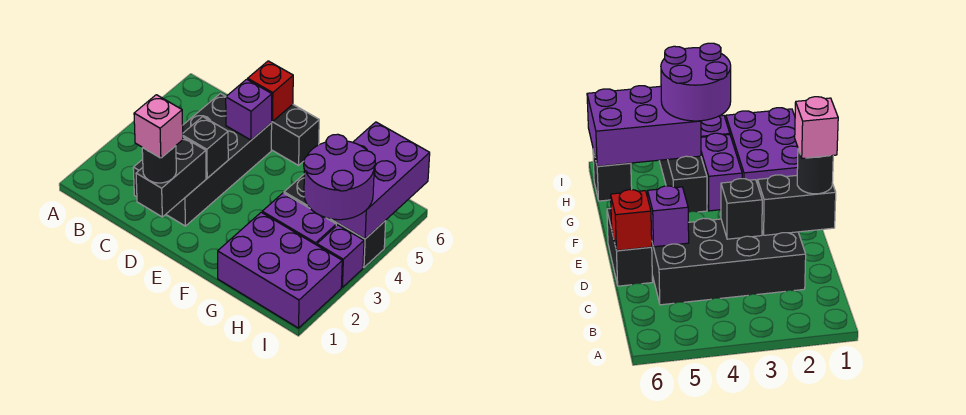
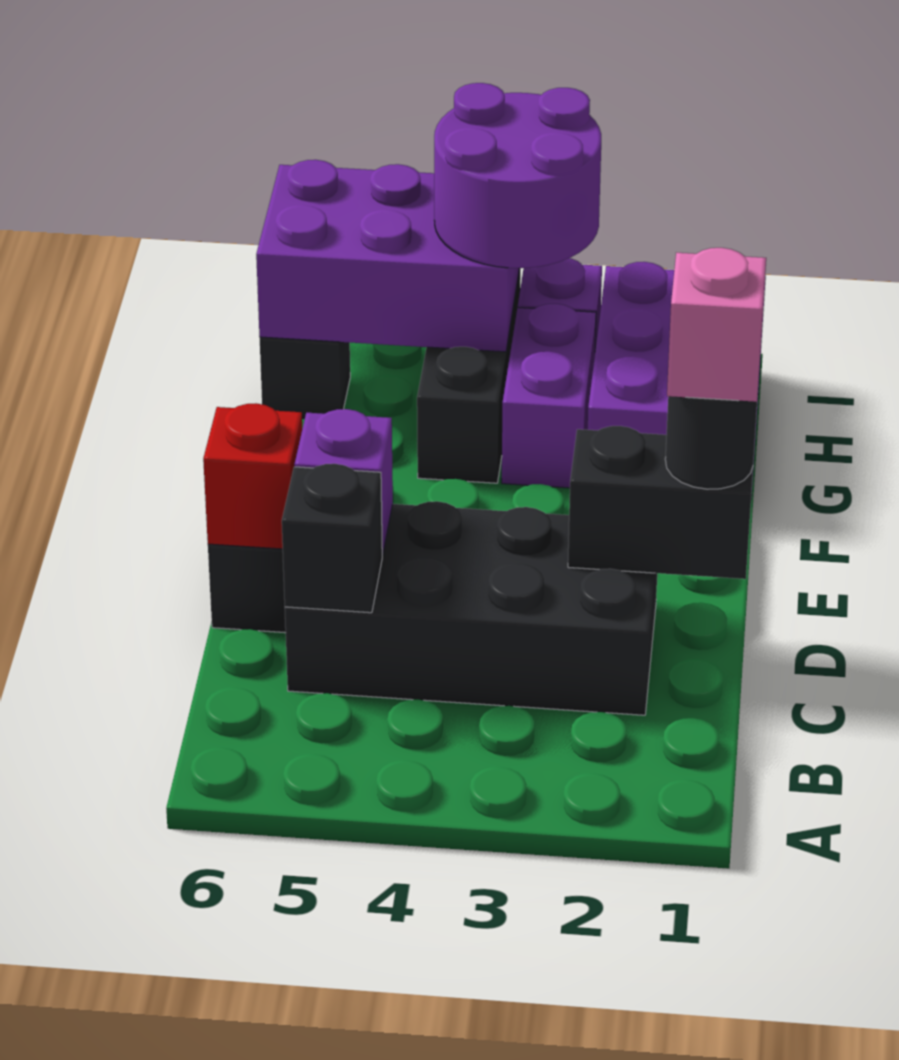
black 1x1 brick [183,117,228,178] -> black 1x1 brick moved to [282,464,382,613]

